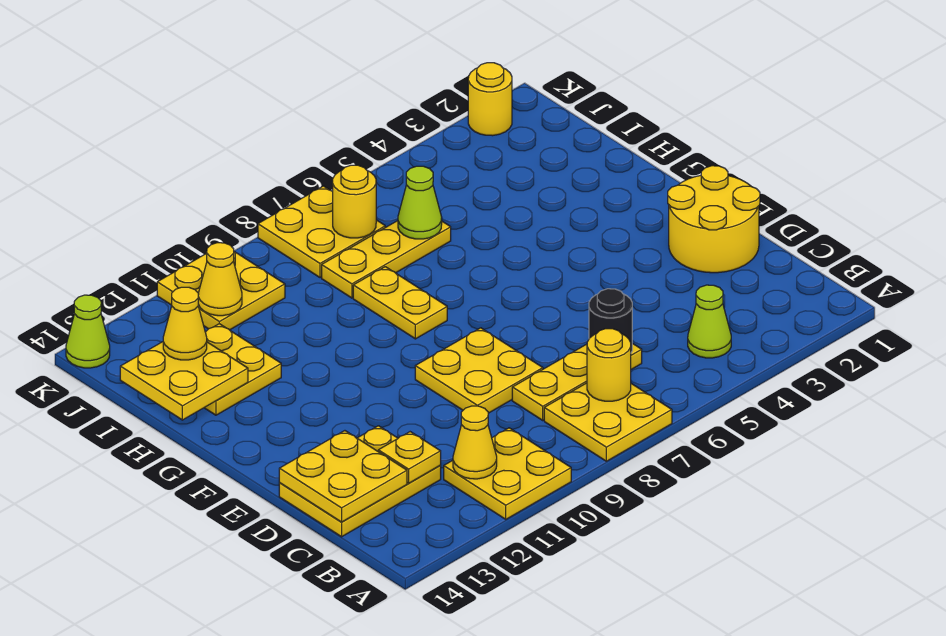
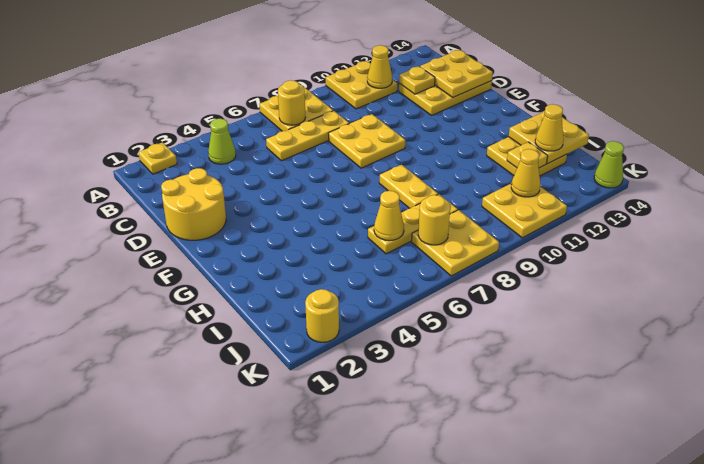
none -> yellow 1x1 plate [138,142,177,174]
black 1x1 round brick [589,289,632,352] -> none
lime 1x1 cone [398,166,442,239] -> yellow 1x1 cone [374,191,404,241]
none -> yellow 1x1 plate [507,142,548,168]

